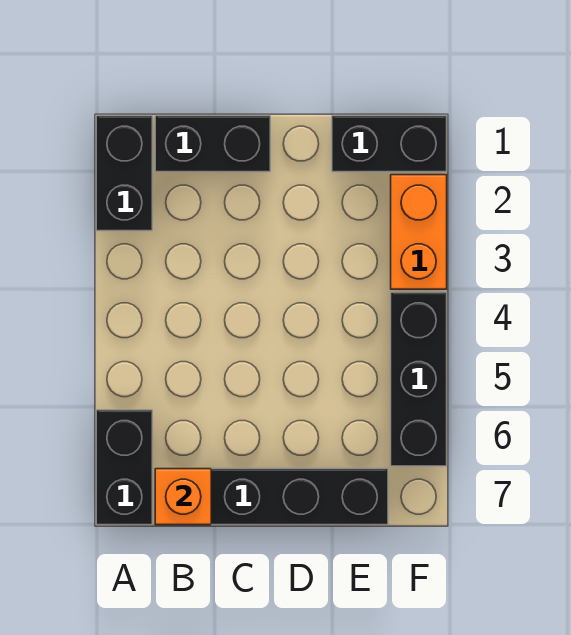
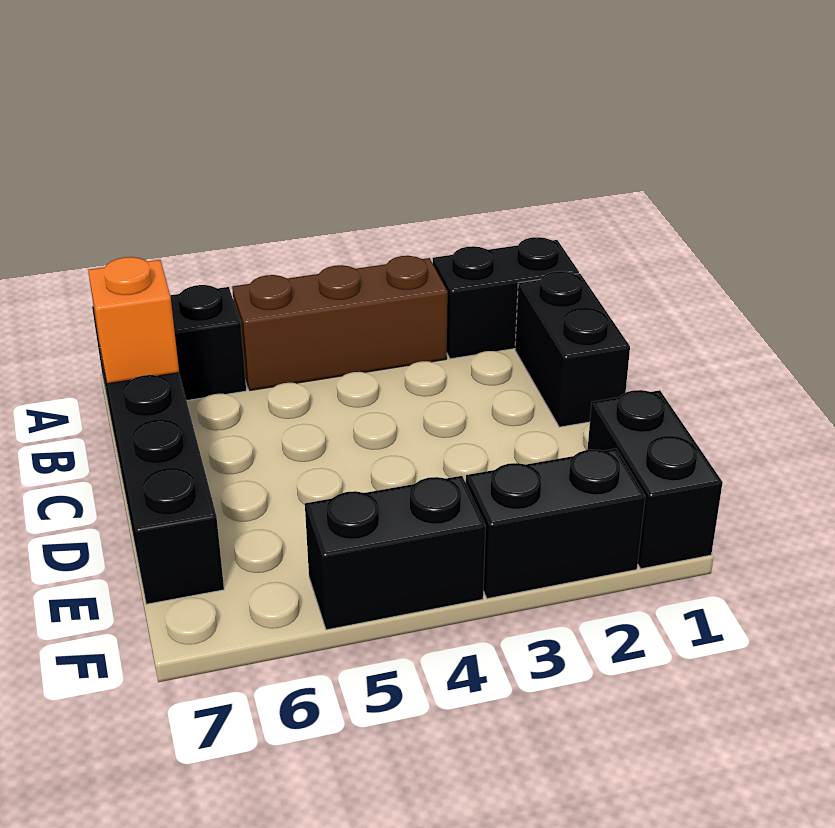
none -> brown 1x3 brick [232,256,448,390]
orange 1x2 brick [391,175,447,289] -> black 1x2 brick [466,449,645,599]
black 1x3 brick [391,292,447,466] -> black 1x2 brick [305,476,486,630]

